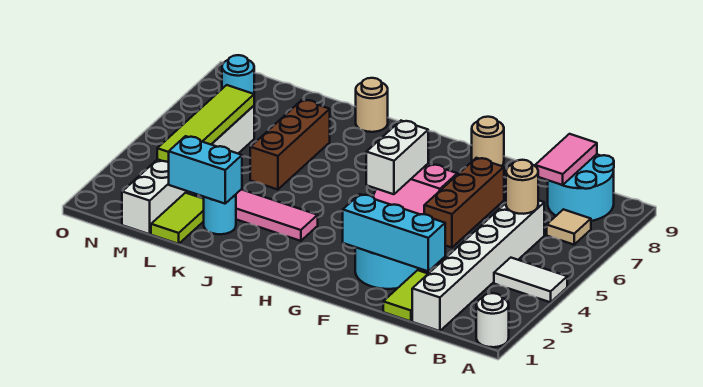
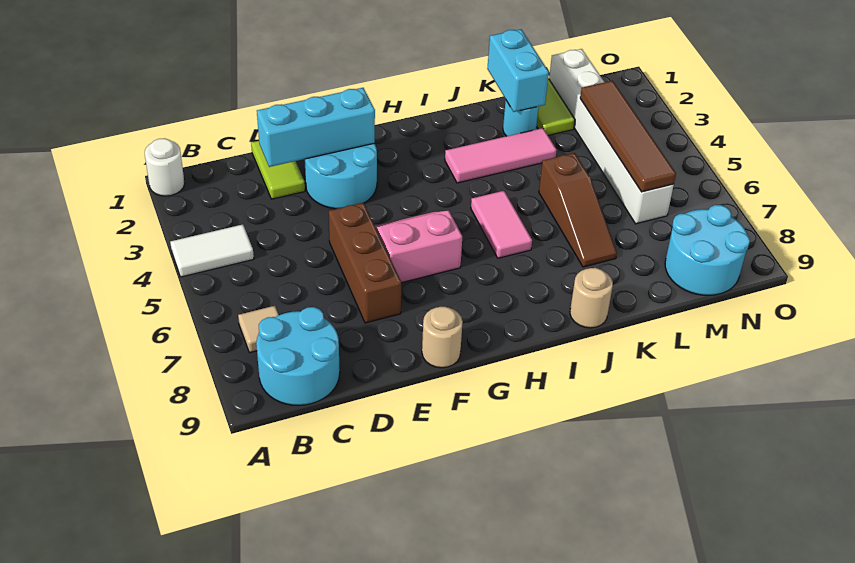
white 1x6 brick [412,200,544,331] -> none
tan 1x1 round brick [506,160,538,214] -> none
pink 1x2 tile [535,134,597,185] -> pink 1x2 tile moved to [471,191,532,258]
white 1x2 brick [366,121,428,194] -> none
cyan 1x2 brick [169,136,242,204] -> cyan 1x2 brick turned to [487,29,549,112]
brown 1x3 brick [250,100,330,190] -> brown 1x3 slope [539,153,617,267]
lime 1x4 tile [157,85,254,163] -> brown 1x4 tile [580,81,676,192]
cyan 1x1 round brick [222,55,254,94] -> cyan 2x2 round brick [665,205,750,295]

